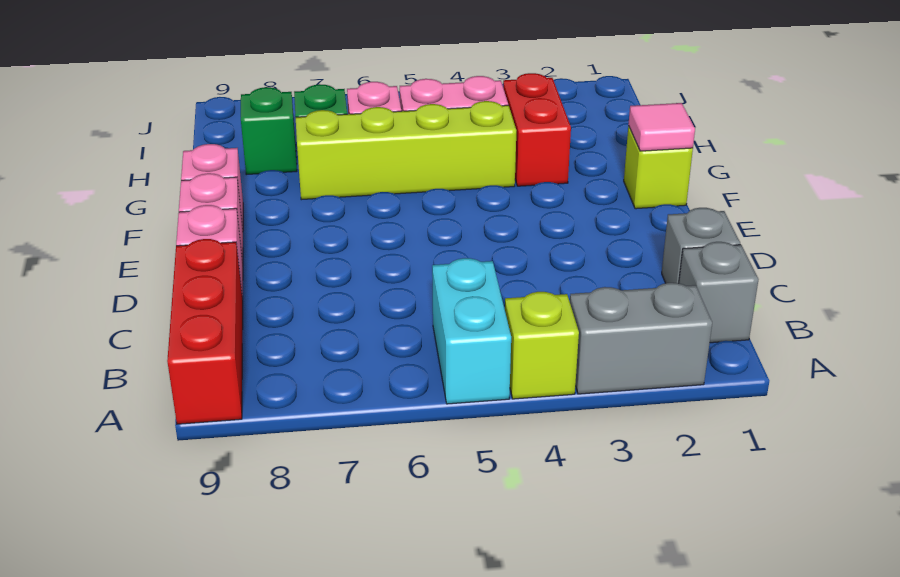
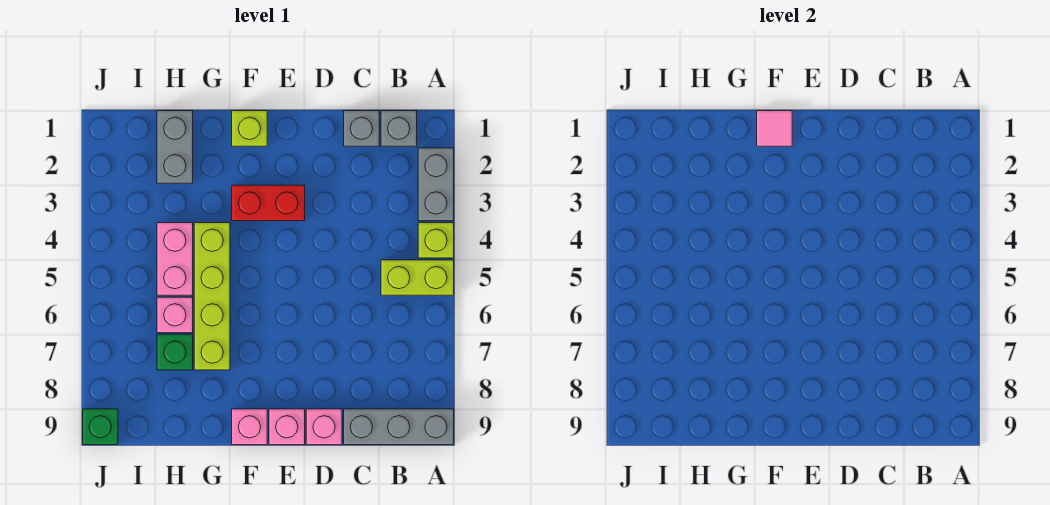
cyan 1x2 brick [432,258,511,404] -> lime 1x2 brick [381,260,454,295]
red 1x3 brick [167,239,243,424] -> grey 1x3 brick [344,409,454,445]
red 1x2 brick [503,73,571,186] -> red 1x2 brick moved to [232,185,305,221]
none -> grey 1x2 brick [157,111,193,183]
green 1x1 brick [241,87,297,175] -> green 1x1 brick moved to [83,409,118,445]

